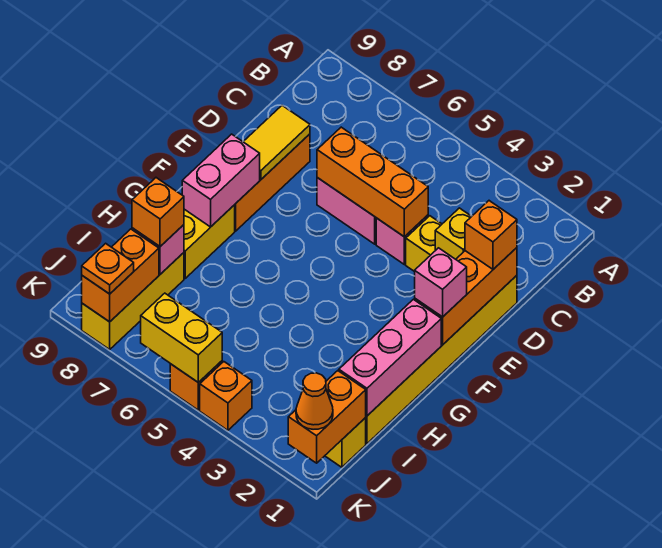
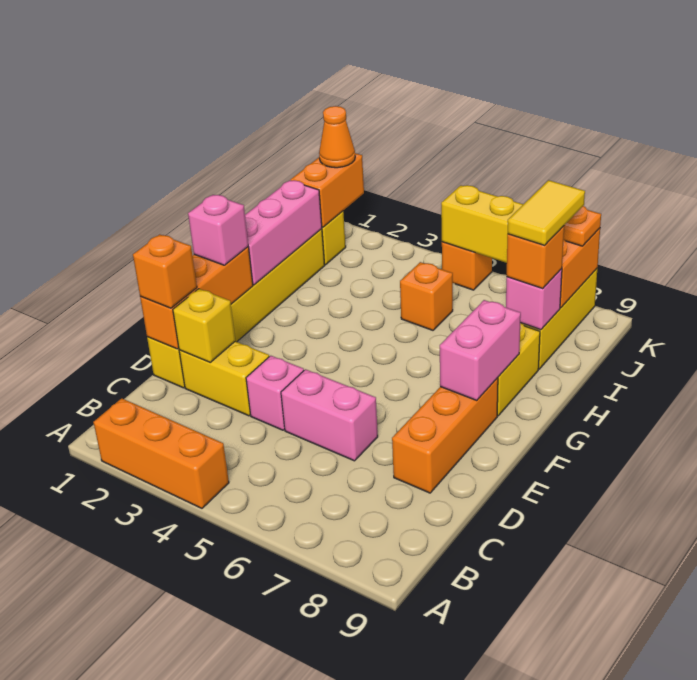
orange 1x3 brick [317,127,428,237] -> orange 1x3 brick moved to [93,398,229,508]
yellow 1x2 tile [243,106,310,179] -> yellow 1x2 tile moved to [508,180,585,245]
orange 1x1 brick [200,362,252,430] -> orange 1x1 brick moved to [400,262,453,330]

